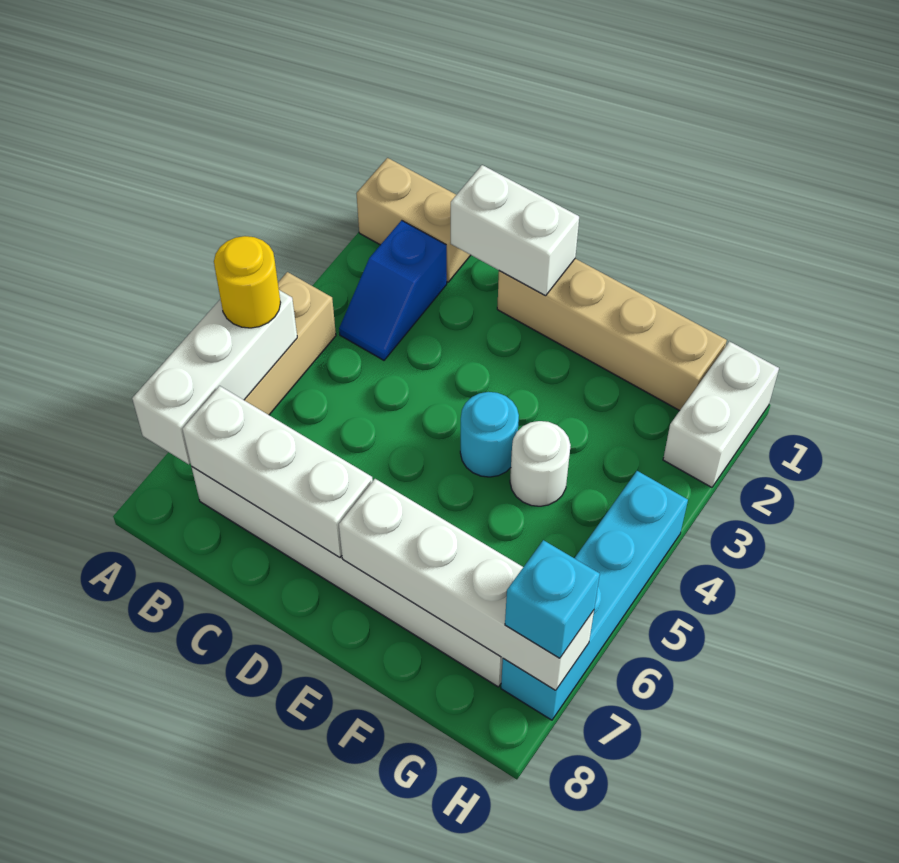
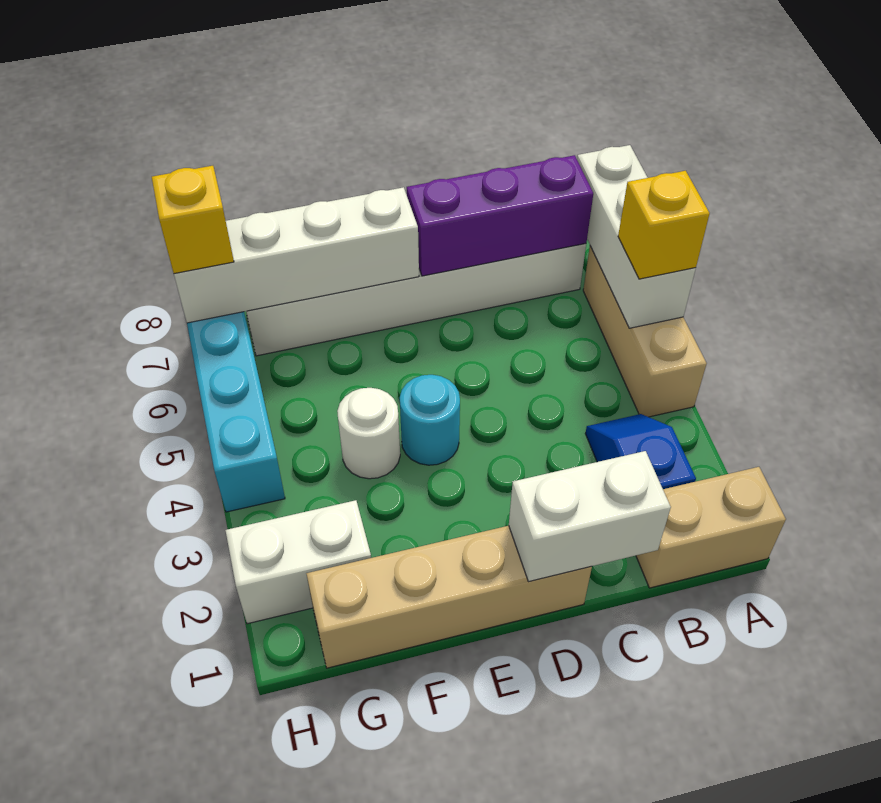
yellow 1x1 round brick [214,236,281,328] -> yellow 1x1 brick [618,171,710,279]
white 1x3 brick [182,386,373,558] -> purple 1x3 brick [407,155,593,276]
white 1x2 brick [663,341,779,487] -> white 1x2 brick turned to [225,500,371,624]
cyan 1x1 brick [505,540,600,658] -> yellow 1x1 brick [152,166,234,274]

